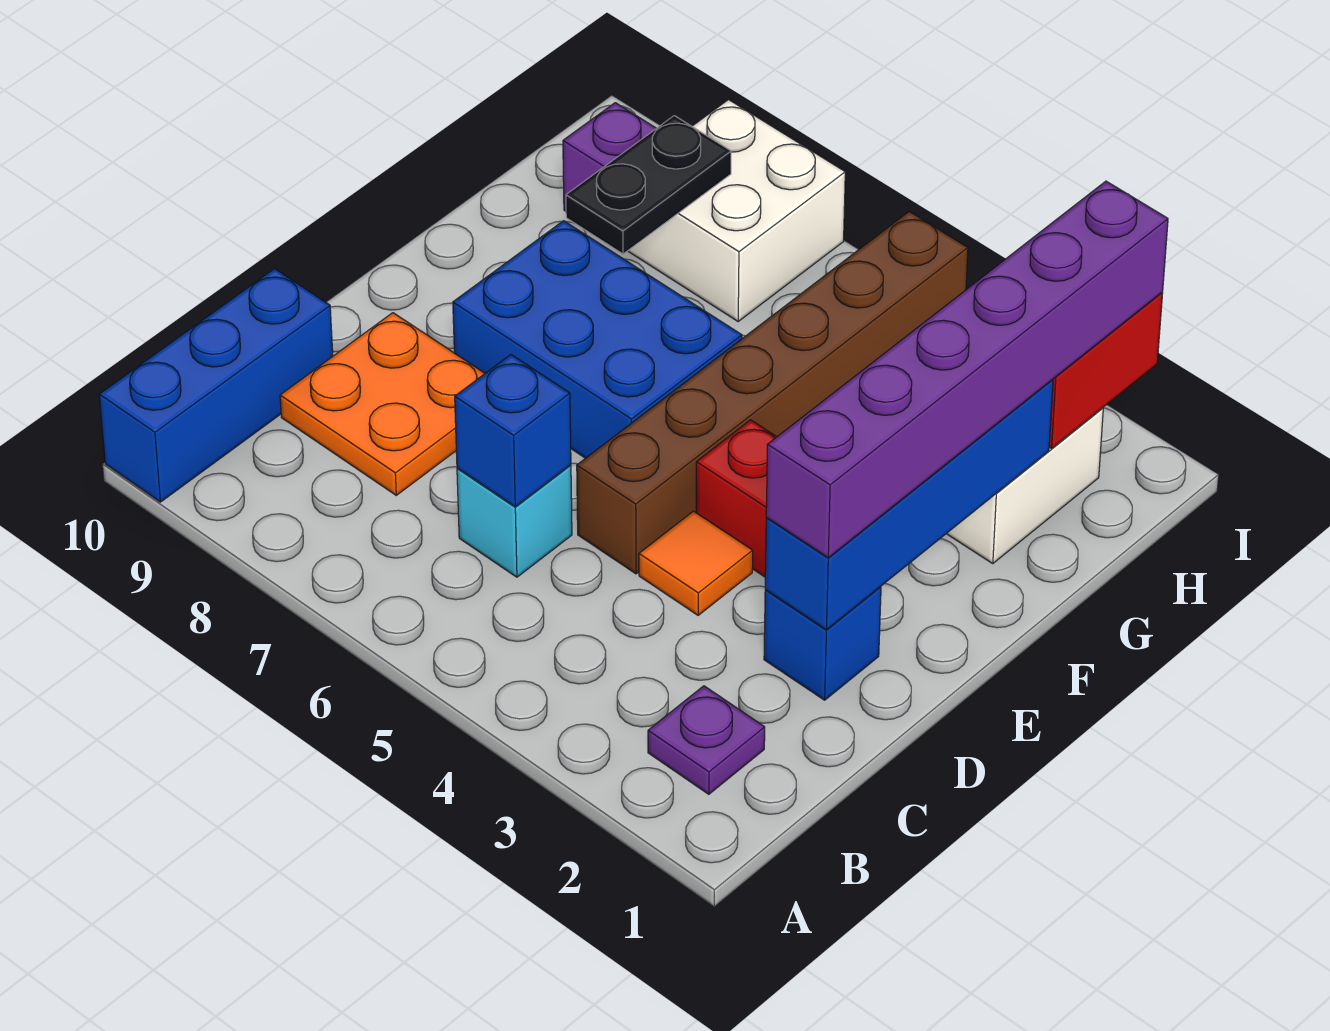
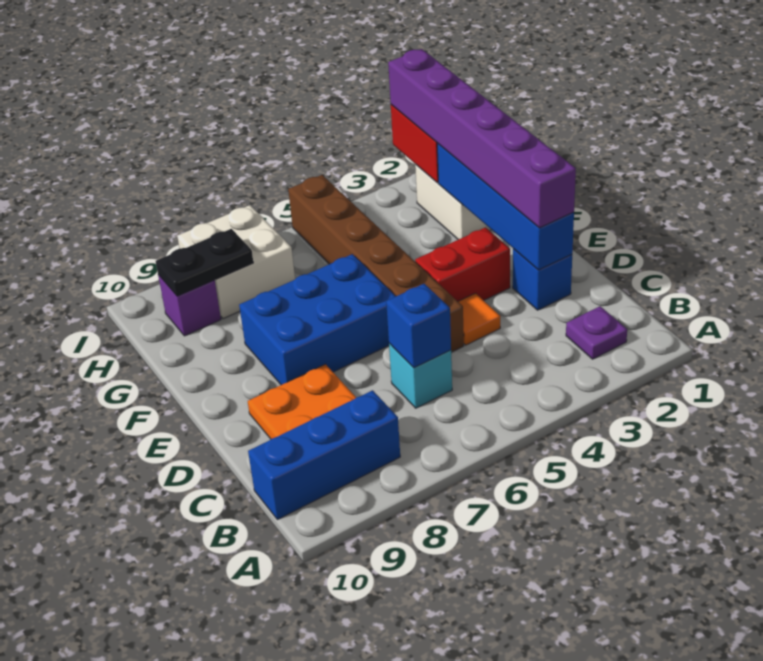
blue 1x3 brick [99,269,333,502] -> blue 1x3 brick turned to [248,390,400,520]
black 1x2 plate [566,116,731,254] -> black 1x2 plate turned to [156,229,253,296]

